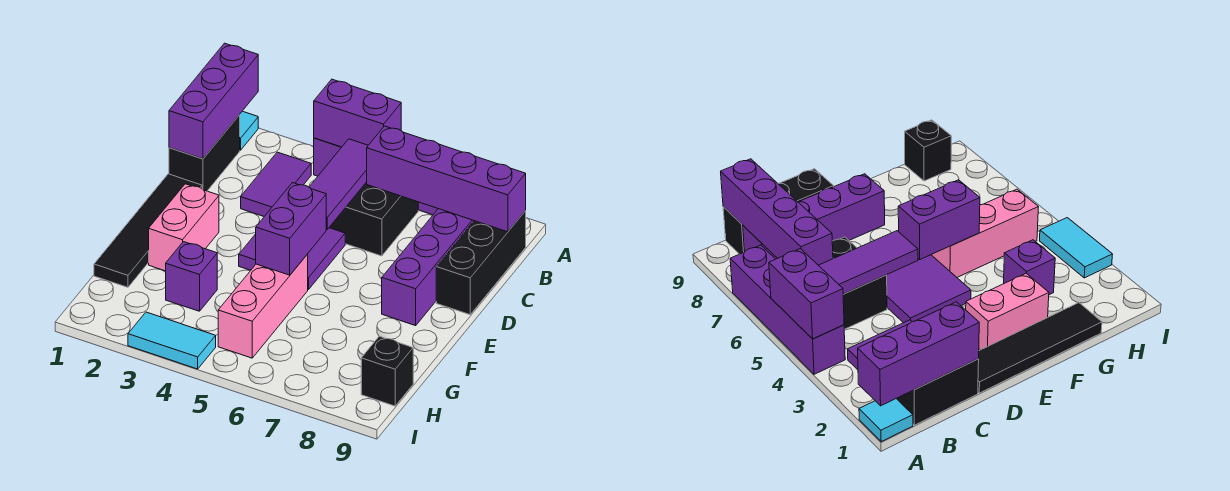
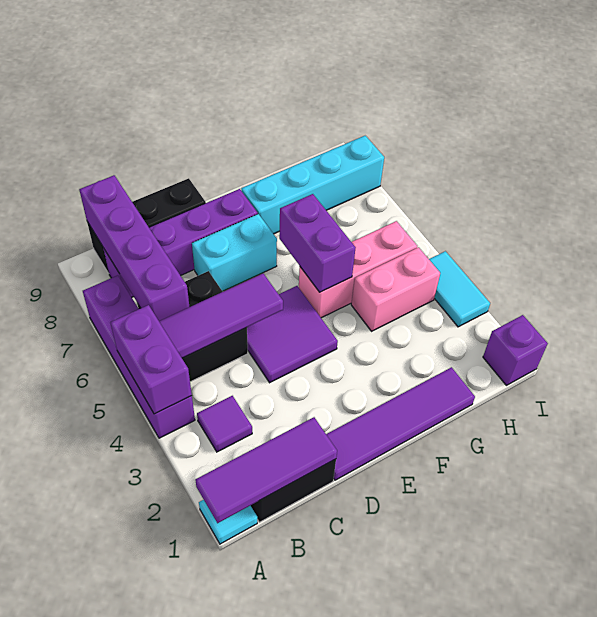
purple 1x3 brick [169,43,258,159] -> purple 1x3 tile [195,417,337,523]
purple 1x2 tile [241,152,311,216] -> purple 1x1 tile [197,396,252,452]
black 1x4 tile [94,174,202,287] -> purple 1x4 tile [326,367,475,480]
none -> cyan 1x2 brick [192,214,277,291]
pink 1x2 brick [149,184,219,271] -> pink 1x2 brick moved to [351,247,440,331]
purple 1x2 brick [256,183,326,275] -> purple 1x2 brick turned to [279,194,356,292]
none -> cyan 1x4 brick [241,136,384,234]
purple 1x1 brick [166,242,217,311] -> purple 1x1 brick moved to [483,315,548,385]
black 1x1 brick [361,336,413,406] -> none

